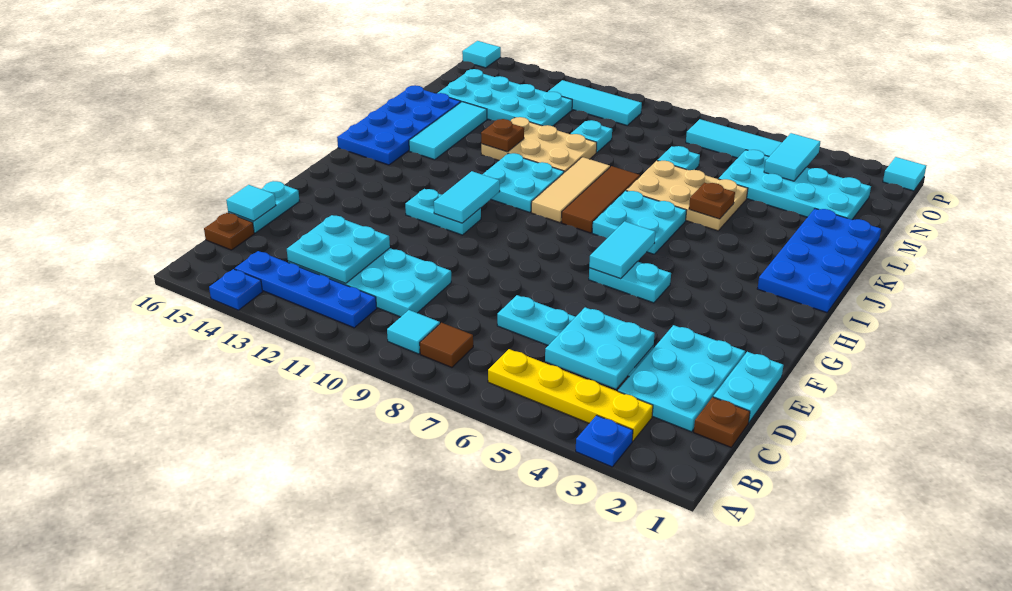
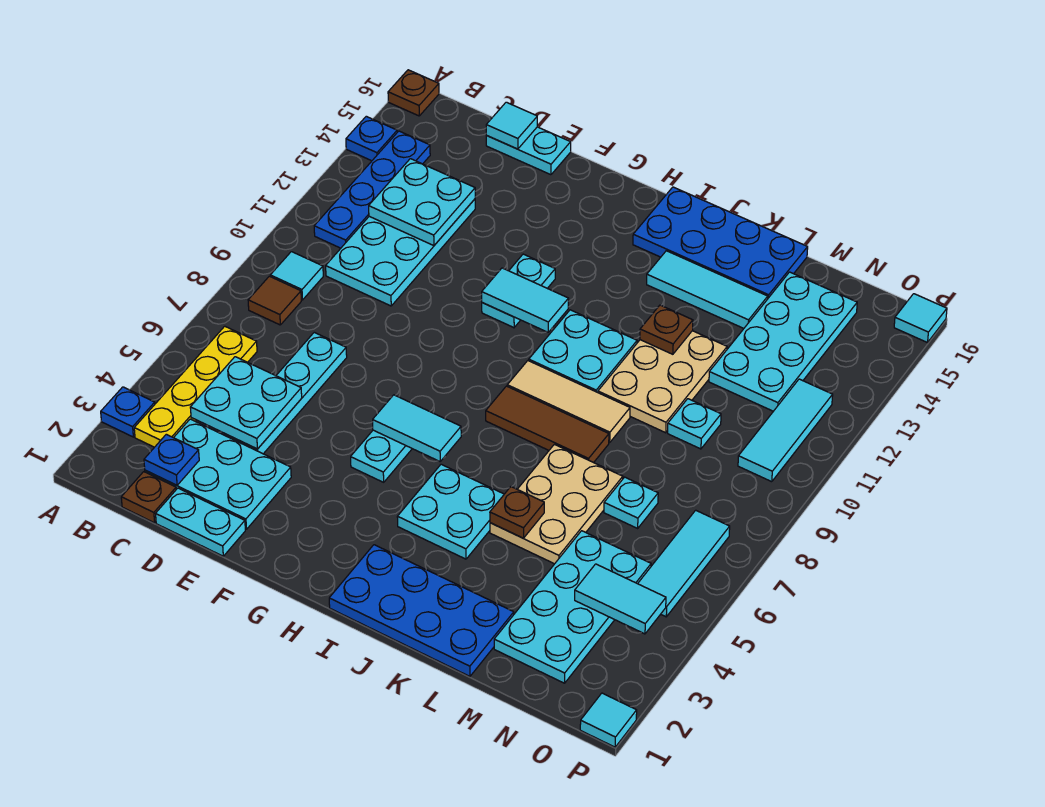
none -> blue 1x1 plate [144,434,199,485]
brown 1x1 plate [204,213,254,250] -> brown 1x1 plate moved to [388,70,439,116]
cyan 2x2 plate [592,191,687,254] -> cyan 2x2 plate moved to [397,464,504,559]

